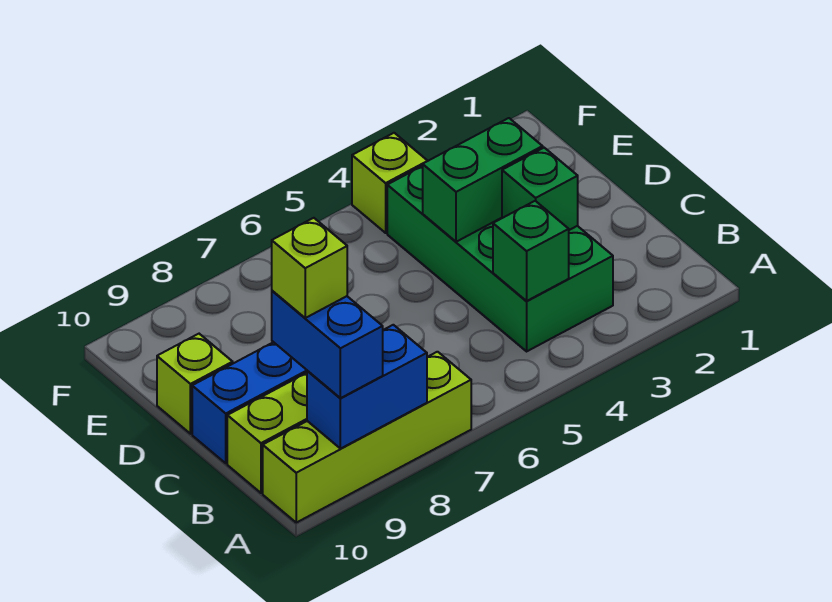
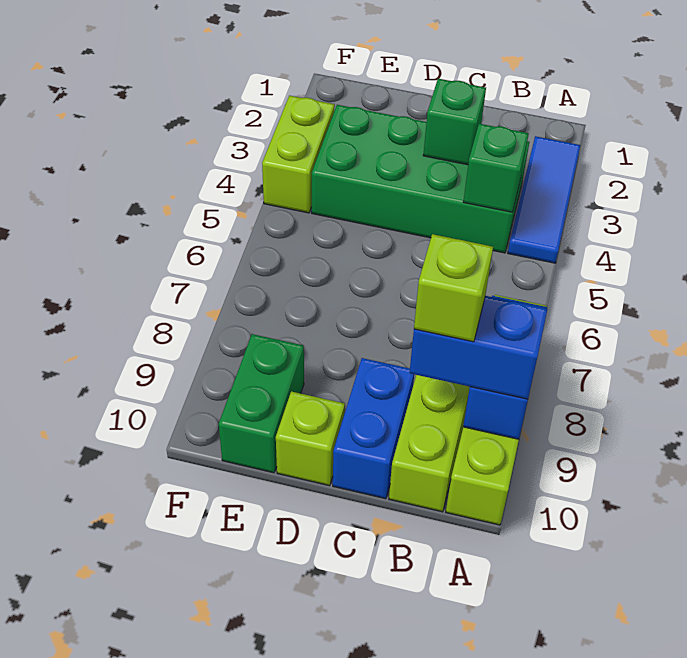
none -> blue 1x3 tile [508,136,580,263]
green 1x2 brick [423,118,543,242] -> green 1x2 brick moved to [219,334,304,473]
lime 1x1 brick [352,133,427,233] -> lime 1x2 brick [262,96,335,213]

